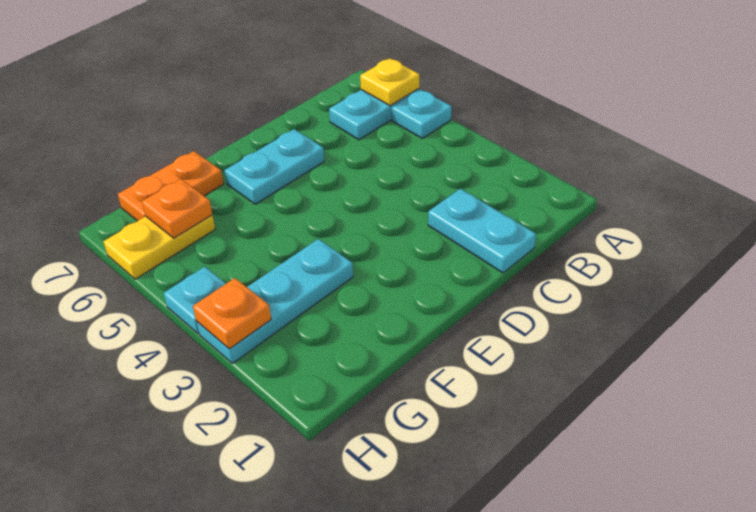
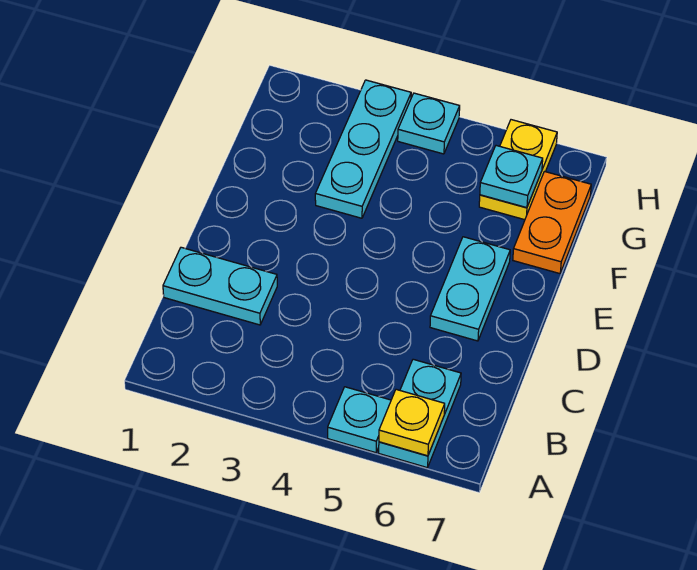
orange 1x1 plate [142,179,212,238] -> cyan 1x1 plate [480,146,543,208]
orange 1x1 plate [193,278,271,349] -> none

